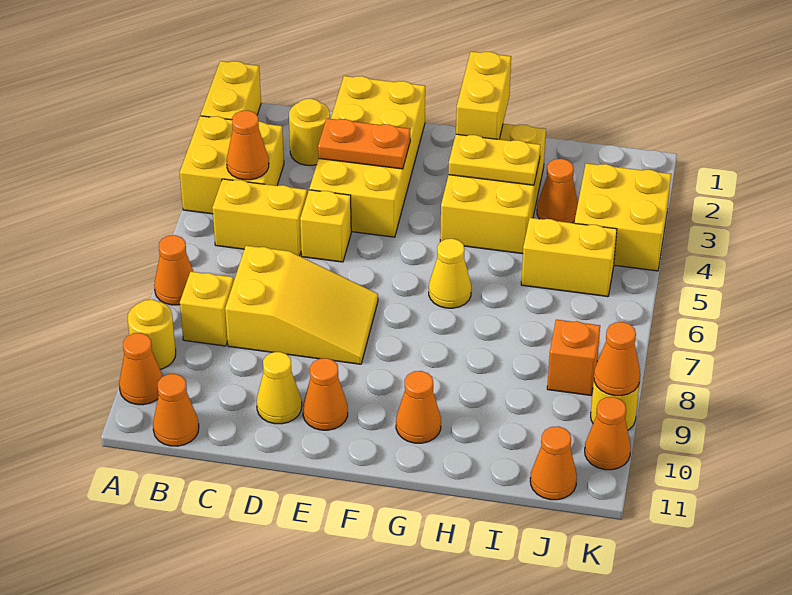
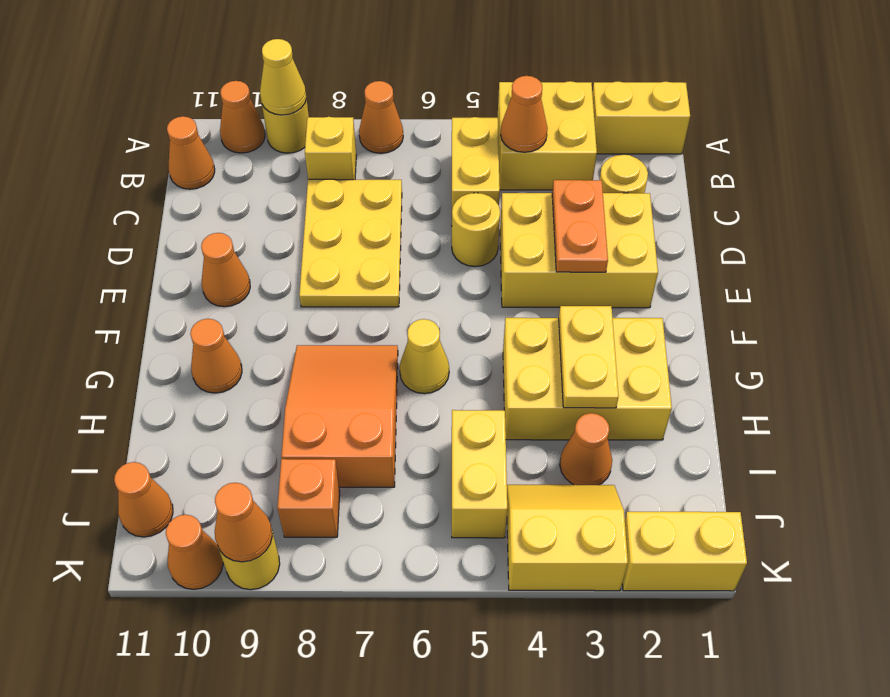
yellow 2x3 slope [225,246,378,364] -> yellow 2x3 plate [299,179,402,307]
yellow 2x4 brick [309,76,425,237] -> yellow 2x3 brick [500,193,658,308]
yellow 1x1 brick [300,190,351,262] -> yellow 1x1 round brick [452,193,500,267]
yellow 1x1 cone [257,352,302,424] -> yellow 1x1 cone moved to [260,39,306,115]
yellow 1x2 brick [456,52,511,139] -> yellow 1x2 brick moved to [622,512,747,591]
none -> orange 2x3 slope [281,345,398,487]
yellow 2x2 brick [574,163,671,271] -> yellow 2x2 slope [507,485,628,591]

